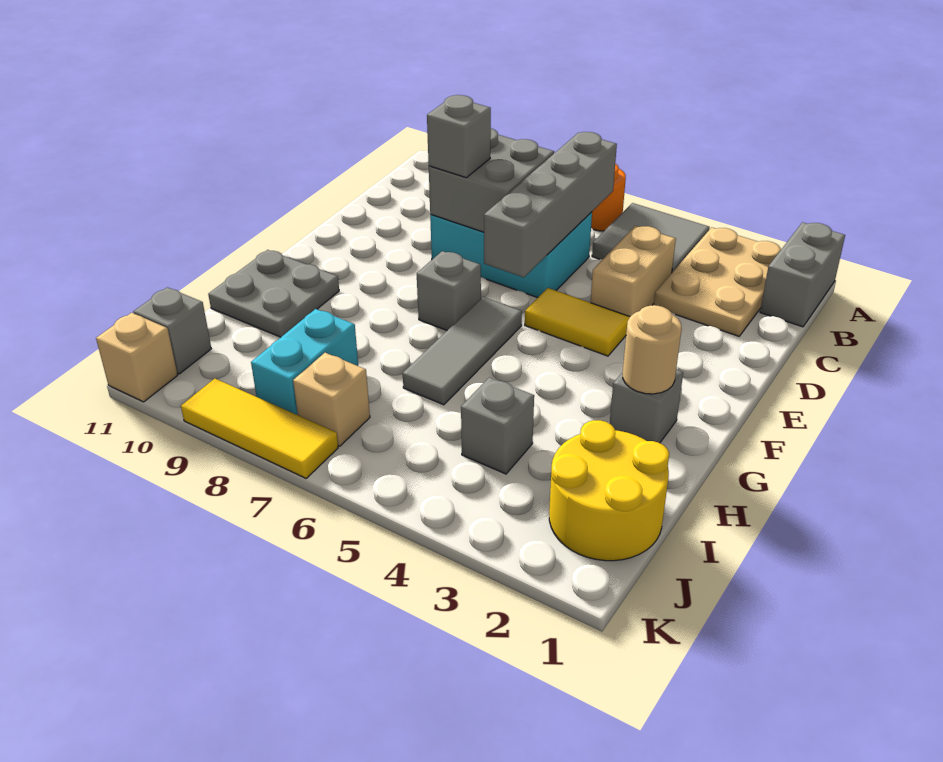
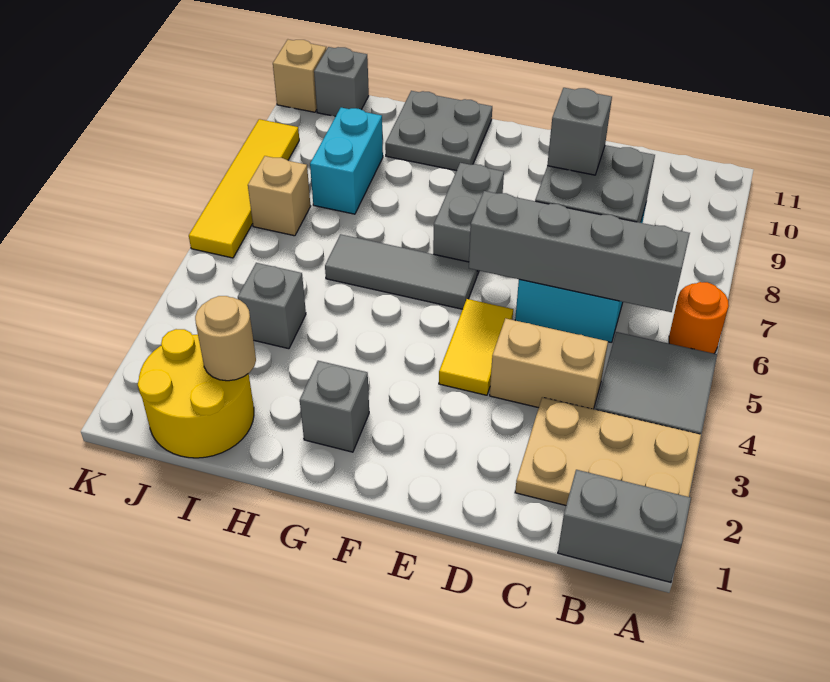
grey 1x1 brick [417,251,481,330] -> grey 1x2 brick [433,163,504,275]
tan 1x1 round brick [623,305,682,394] -> tan 1x1 round brick moved to [195,296,256,381]
cyan 1x2 brick [251,309,358,415] -> cyan 1x2 brick turned to [310,108,383,214]
yellow 1x3 tile [181,378,338,478] -> yellow 1x4 tile [189,119,299,258]

